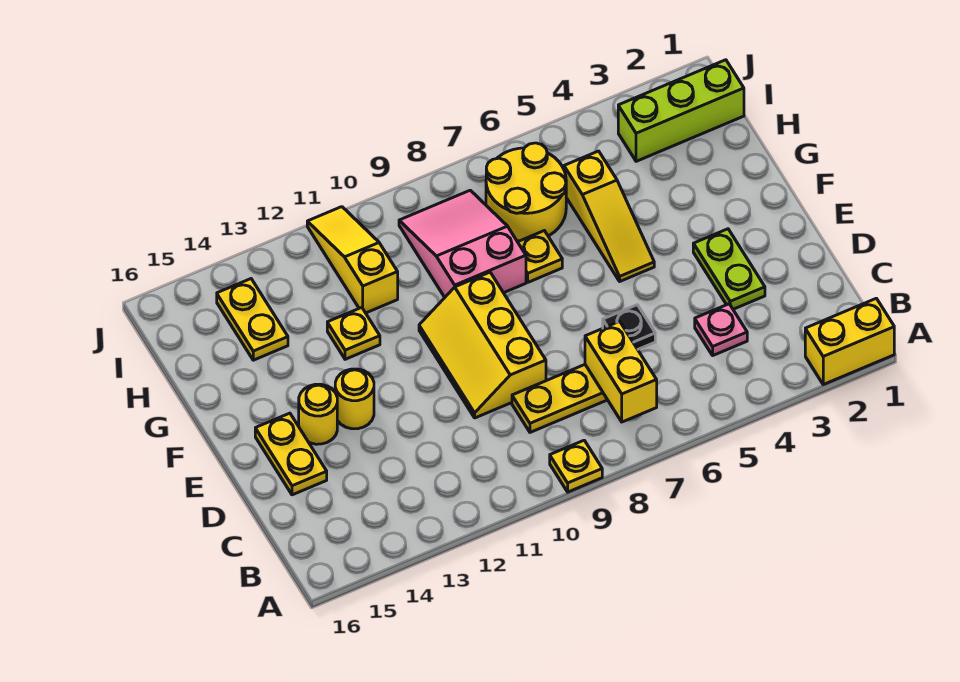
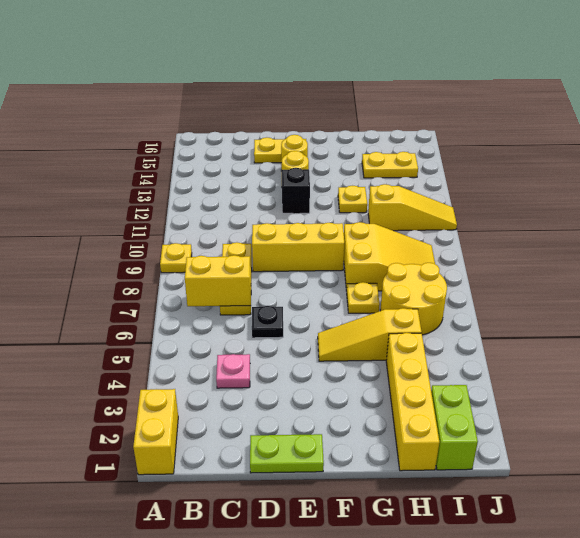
lime 1x2 plate [693,229,765,309] -> lime 1x2 plate moved to [250,434,324,473]
none -> black 1x1 brick [282,168,310,213]
pink 2x3 slope [399,190,526,297] -> yellow 2x3 slope [344,222,435,291]
none -> yellow 1x4 brick [386,333,439,471]
lime 1x3 brick [618,60,744,161] -> lime 1x2 brick [431,385,478,470]

